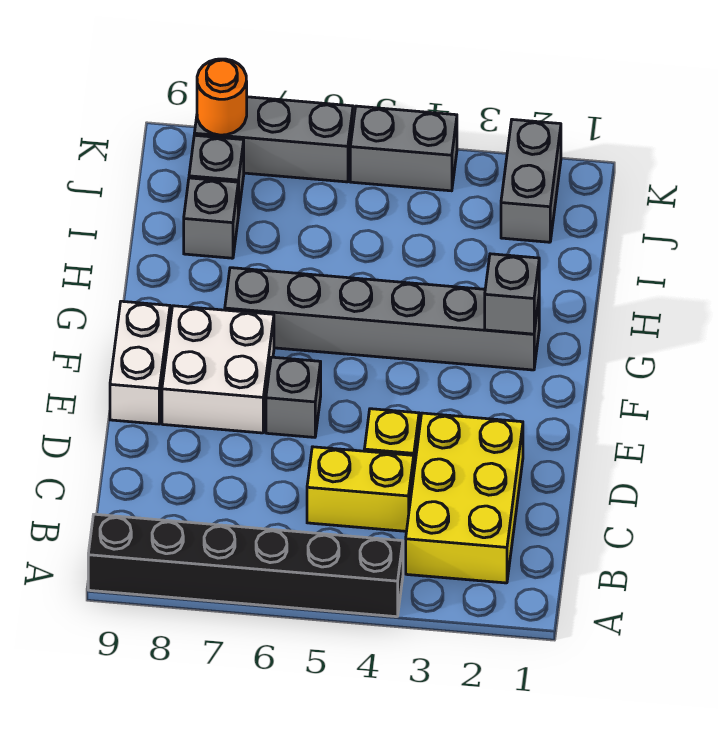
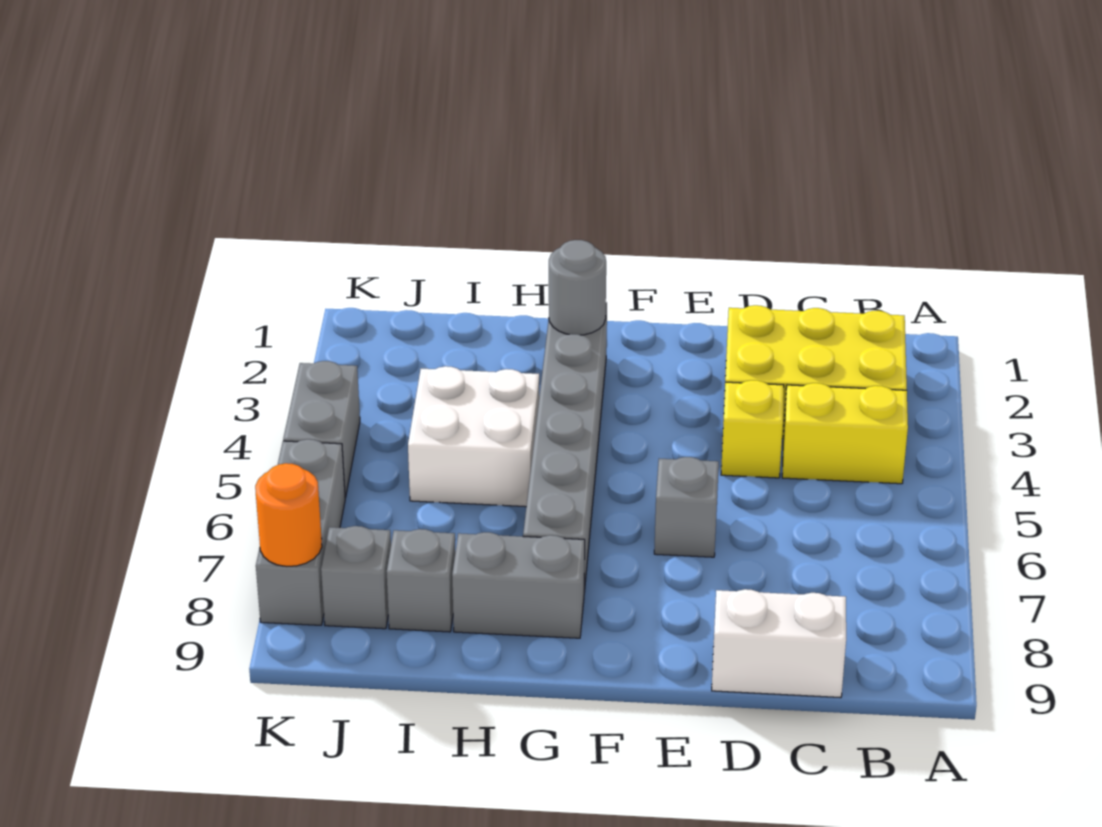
black 1x6 brick [88,514,403,617] -> none
yellow 1x2 brick [307,447,414,531] -> yellow 1x2 brick turned to [782,383,908,484]
white 2x2 brick [162,306,274,433] -> white 2x2 brick moved to [408,366,539,507]
white 1x2 brick [110,301,170,424] -> white 1x2 brick moved to [712,589,846,698]
grey 1x1 brick [485,254,539,334] -> grey 1x1 round brick [549,240,606,335]
grey 1x2 brick [501,119,561,242] -> grey 1x2 brick moved to [452,532,585,638]

